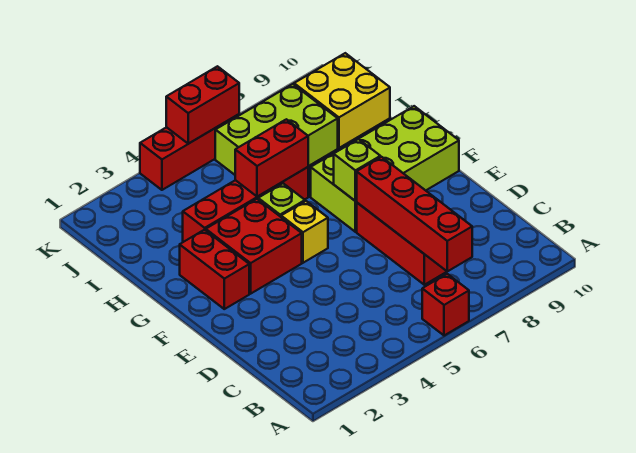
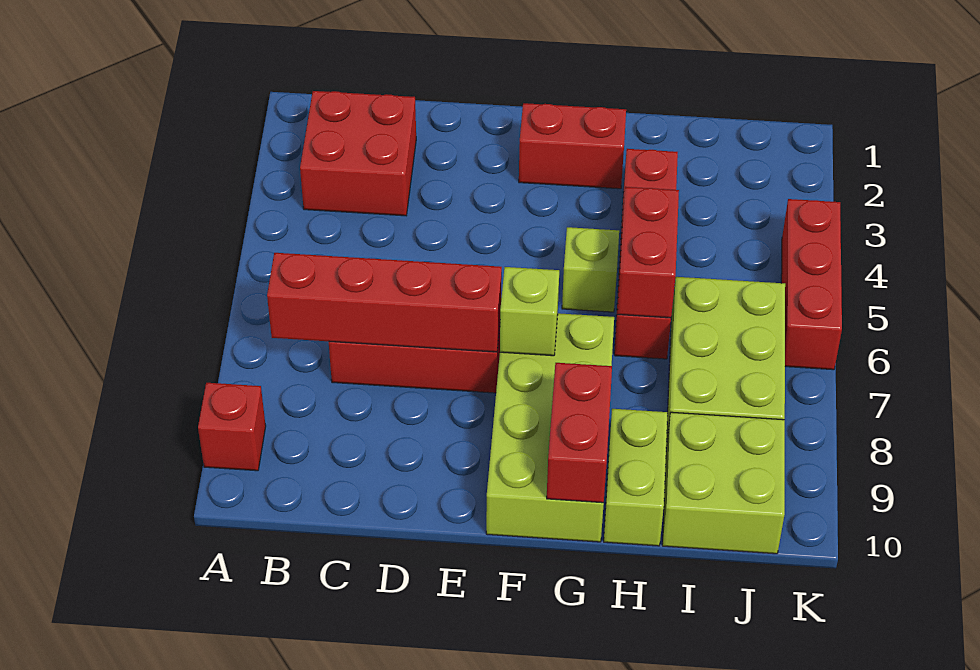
red 1x1 brick [422,274,469,336] -> red 1x1 brick moved to [198,383,266,471]
red 2x2 brick [206,199,302,294] -> red 2x2 brick moved to [300,91,416,216]
yellow 1x1 brick [281,201,328,263] -> none
none -> lime 1x2 brick [604,409,668,546]
yellow 2x2 brick [294,53,390,148] -> lime 2x2 brick [662,412,785,554]
red 1x2 brick [166,66,239,144] -> red 1x2 brick moved to [547,363,612,503]

